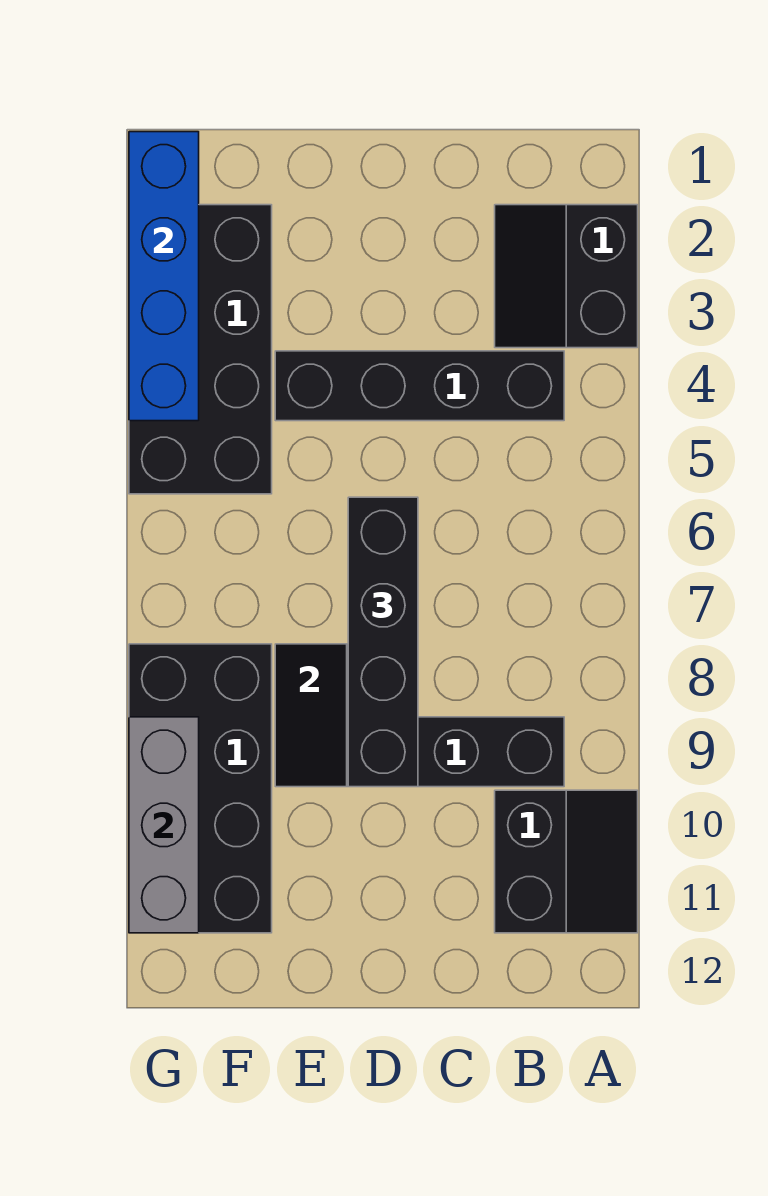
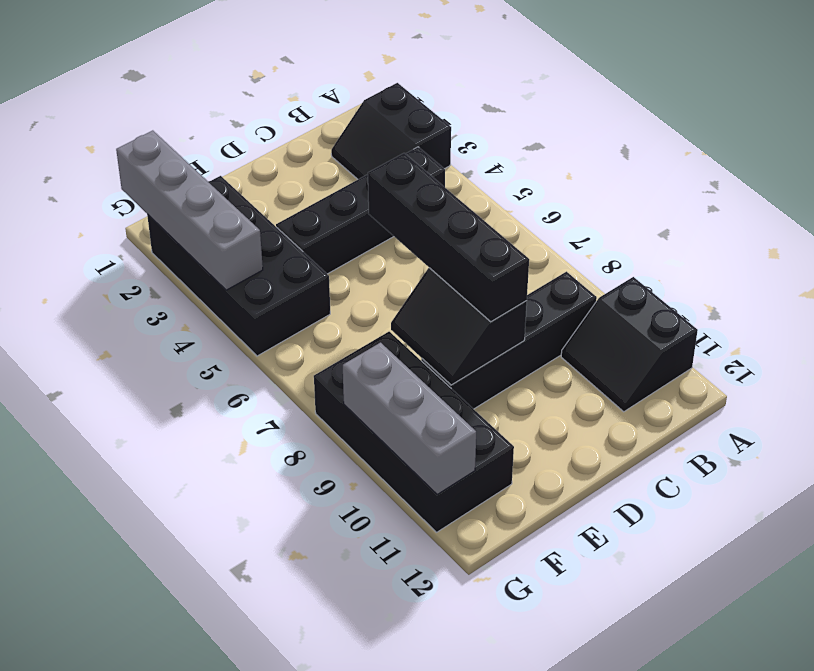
black 2x2 slope [495,790,638,933] -> black 2x2 slope turned to [561,277,698,412]
blue 1x4 brick [129,132,199,421] -> grey 1x4 brick [116,131,263,290]

